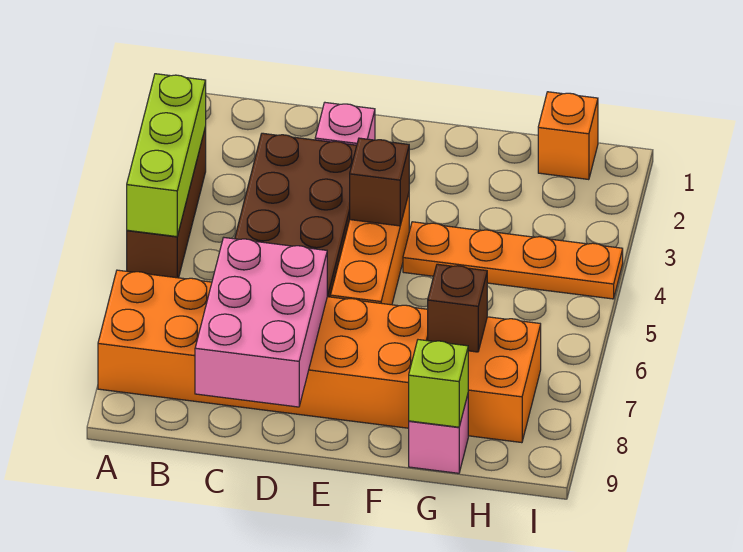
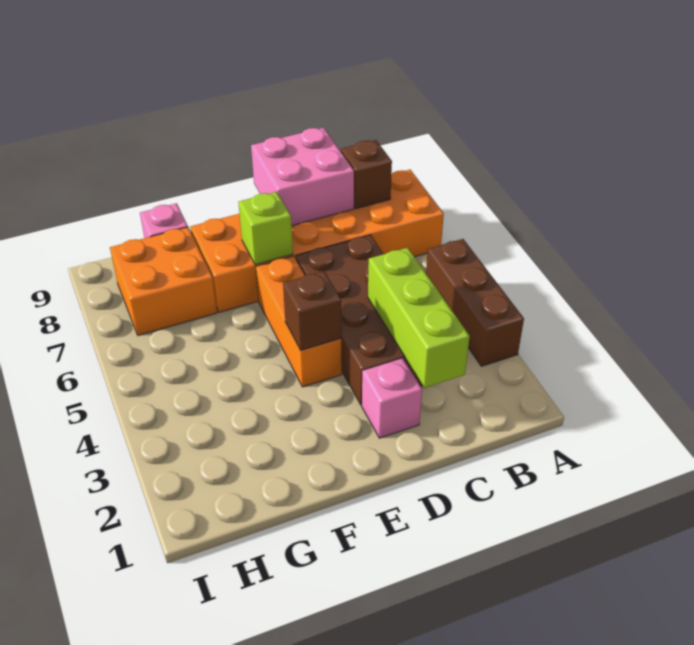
lime 1x3 brick [127,74,206,237] -> lime 1x3 brick moved to [368,248,470,388]
pink 2x3 brick [195,238,327,407] -> pink 2x2 brick [251,128,354,226]
orange 1x4 plate [403,222,623,299] -> none
brown 1x1 brick [428,264,487,352] -> brown 1x1 brick moved to [341,140,392,209]
lime 1x1 brick [409,340,468,427] -> lime 1x1 brick moved to [238,192,293,265]
orange 1x1 brick [538,92,598,180] -> none

